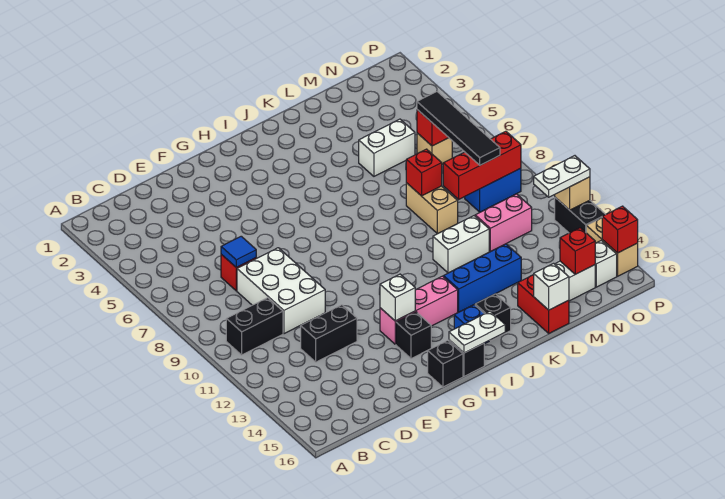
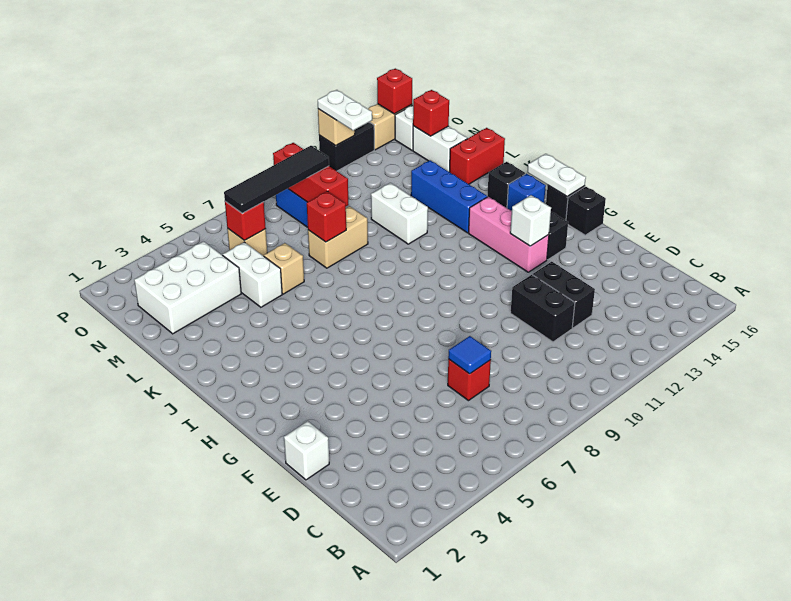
black 1x2 brick [226,298,283,355] -> black 1x2 brick moved to [511,275,575,342]
white 2x3 brick [237,248,325,334] -> white 2x3 brick moved to [134,241,241,334]
none -> tan 1x1 brick [264,243,304,294]
white 1x1 brick [534,263,569,310] -> white 1x1 brick moved to [284,421,329,480]
pink 1x2 brick [475,194,532,252] -> none

